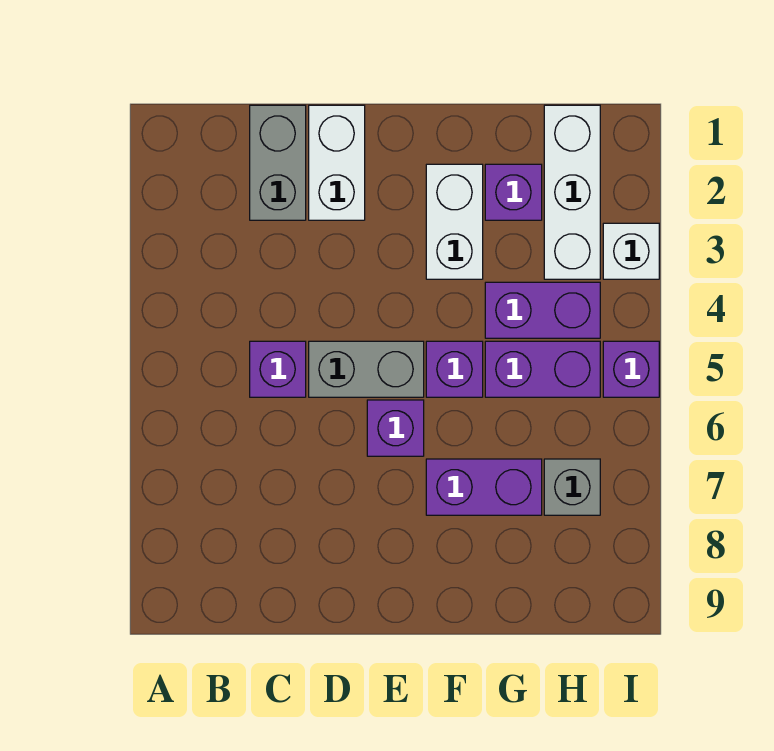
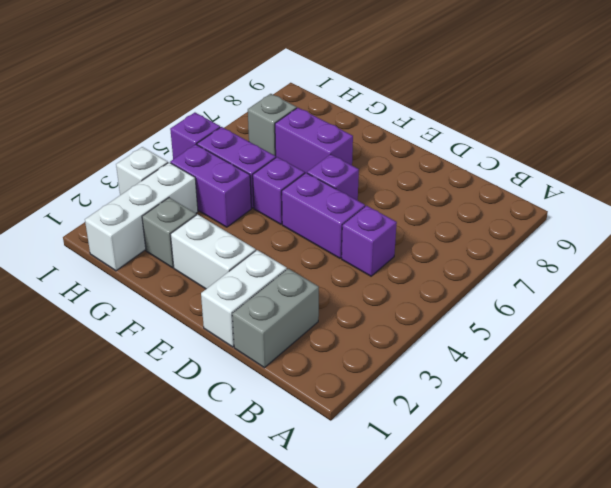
grey 1x2 brick [309,341,424,397] -> purple 1x2 brick [282,173,365,258]
white 1x2 brick [426,164,483,279] -> white 1x2 brick turned to [171,214,256,289]
purple 1x1 brick [485,164,542,220] -> grey 1x1 brick [142,198,196,268]

